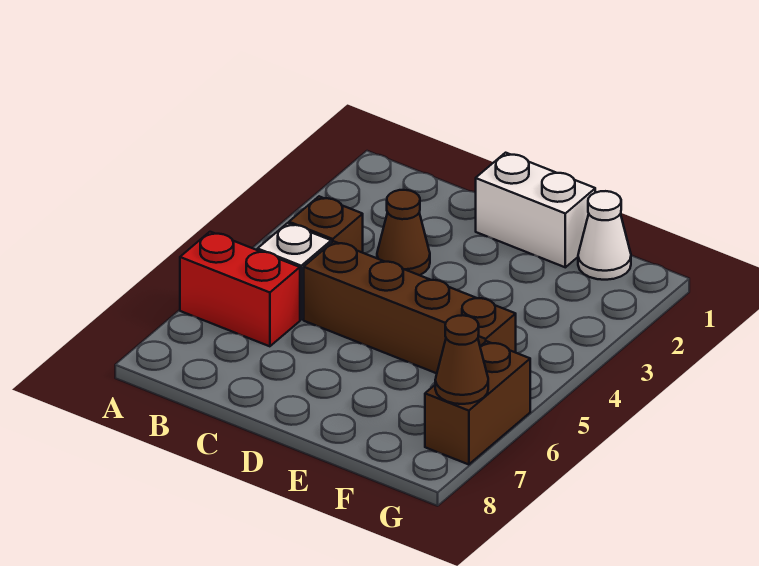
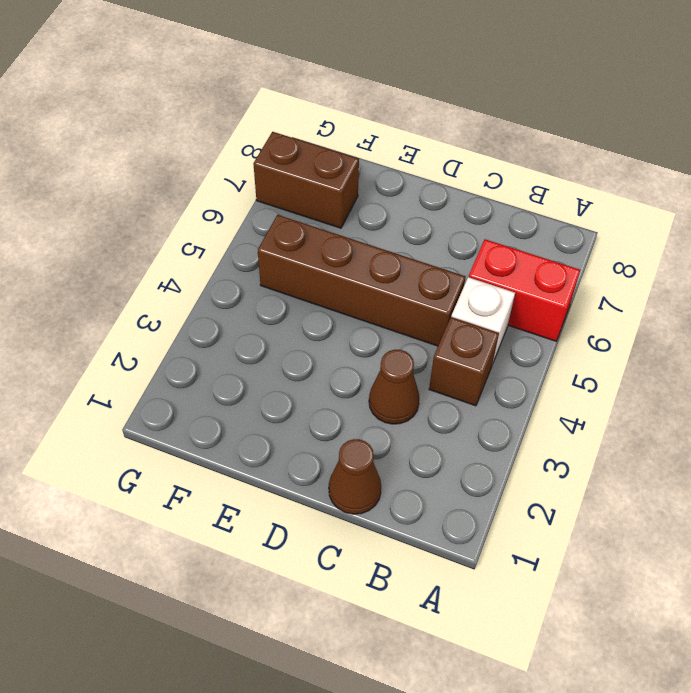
white 1x2 brick [476,153,595,267] -> none
white 1x1 cone [578,191,631,280] -> none
brown 1x2 brick [425,341,530,465] -> brown 1x2 brick turned to [253,132,359,228]
brown 1x1 cone [435,315,488,404] -> brown 1x1 cone moved to [329,439,381,514]

